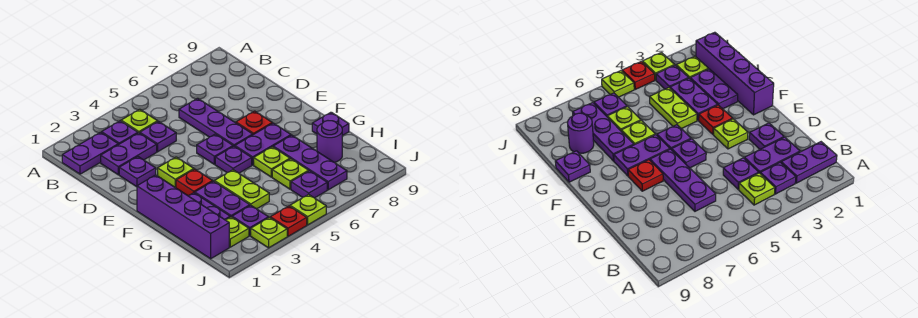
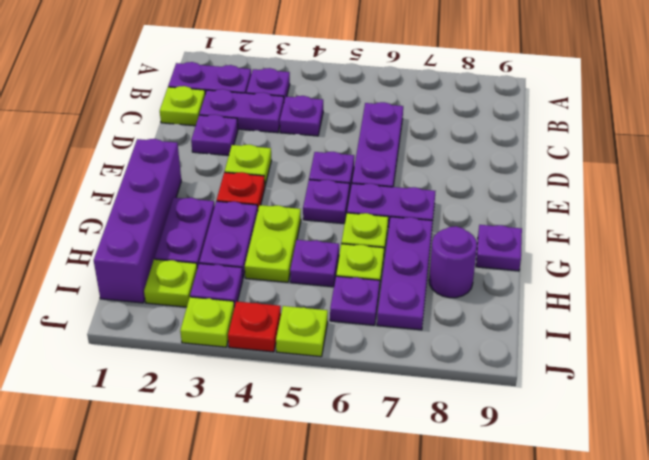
lime 1x1 plate [121,109,158,133] -> lime 1x1 plate moved to [160,86,205,126]
red 1x1 plate [236,111,272,135] -> none
none -> purple 1x1 plate [290,240,339,287]

